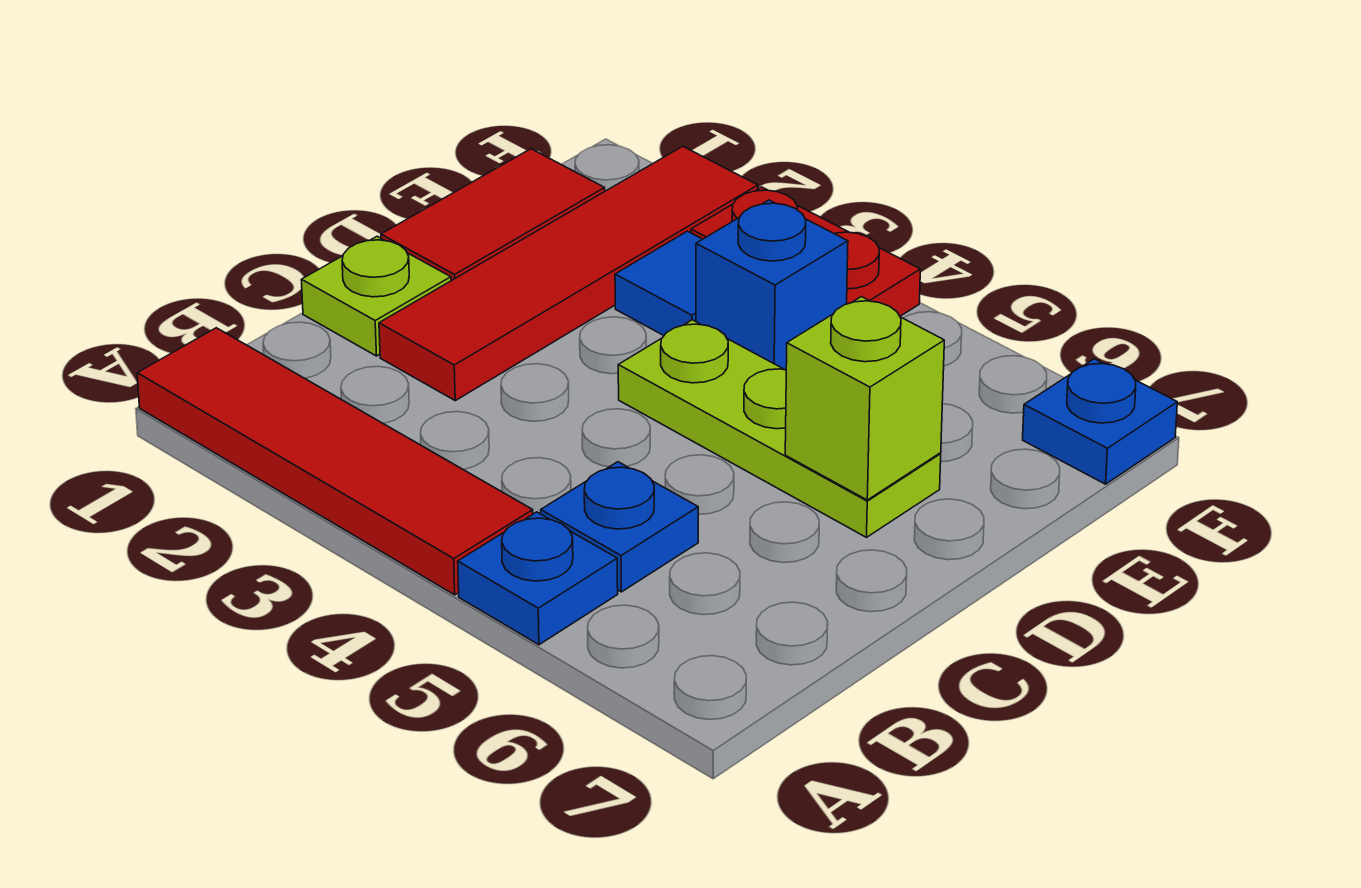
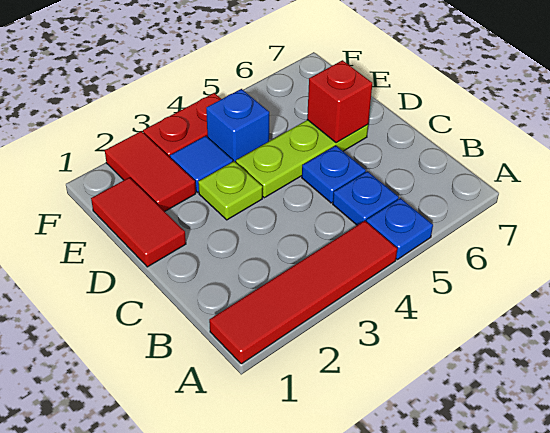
lime 1x1 plate [301,236,451,356] -> lime 1x1 plate moved to [198,161,263,220]
red 1x4 tile [379,146,758,401] -> red 1x2 tile [105,131,196,212]
lime 1x1 brick [785,297,944,500] -> red 1x1 brick [307,60,372,143]
blue 1x1 plate [1023,359,1177,484] -> blue 1x1 plate moved to [302,146,366,203]

